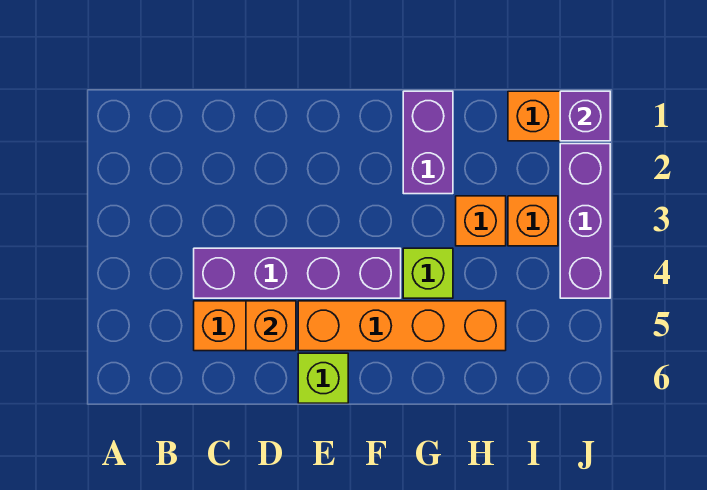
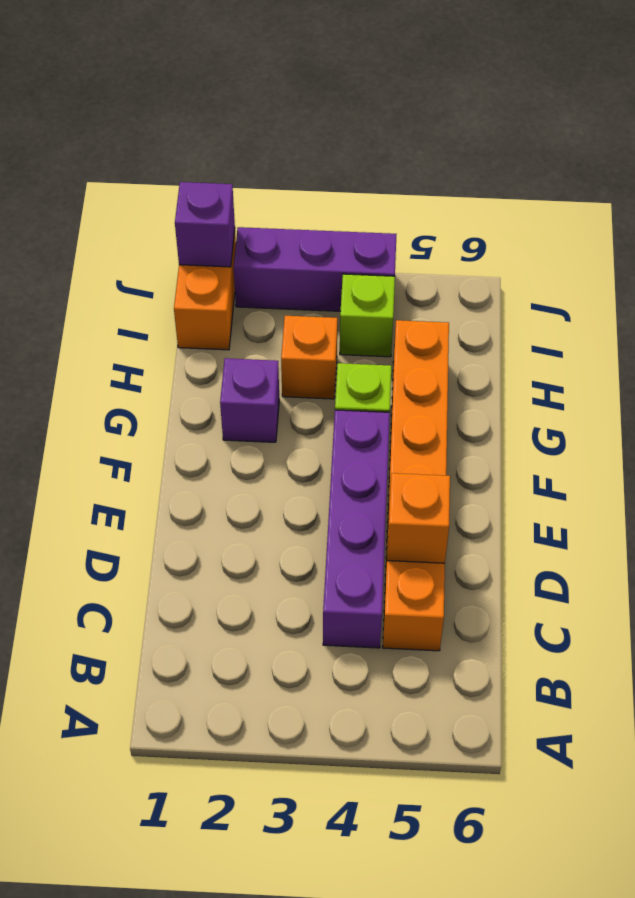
lime 1x1 brick [298,353,348,403] -> lime 1x1 brick moved to [340,274,395,357]
purple 1x2 brick [403,91,453,194] -> purple 1x1 brick [220,358,279,442]
orange 1x1 brick [508,196,558,246] -> none

